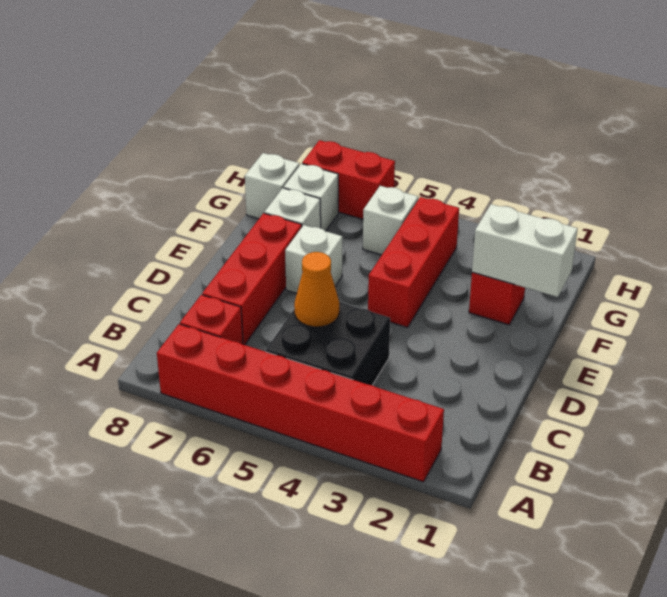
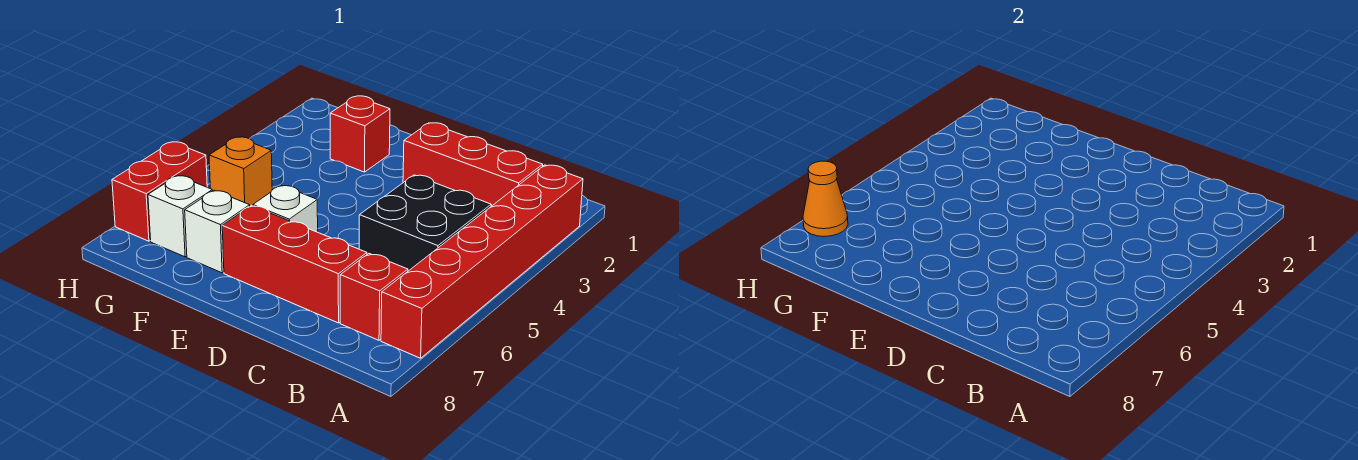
orange 1x1 cone [294,252,339,327] -> orange 1x1 cone moved to [803,161,848,237]
red 1x3 brick [368,197,459,327] -> red 1x3 brick moved to [403,123,543,206]
white 1x2 brick [472,204,577,297] -> none
white 1x1 brick [363,186,418,255] -> orange 1x1 brick [209,137,272,206]
white 1x1 brick [245,153,299,219] -> none

